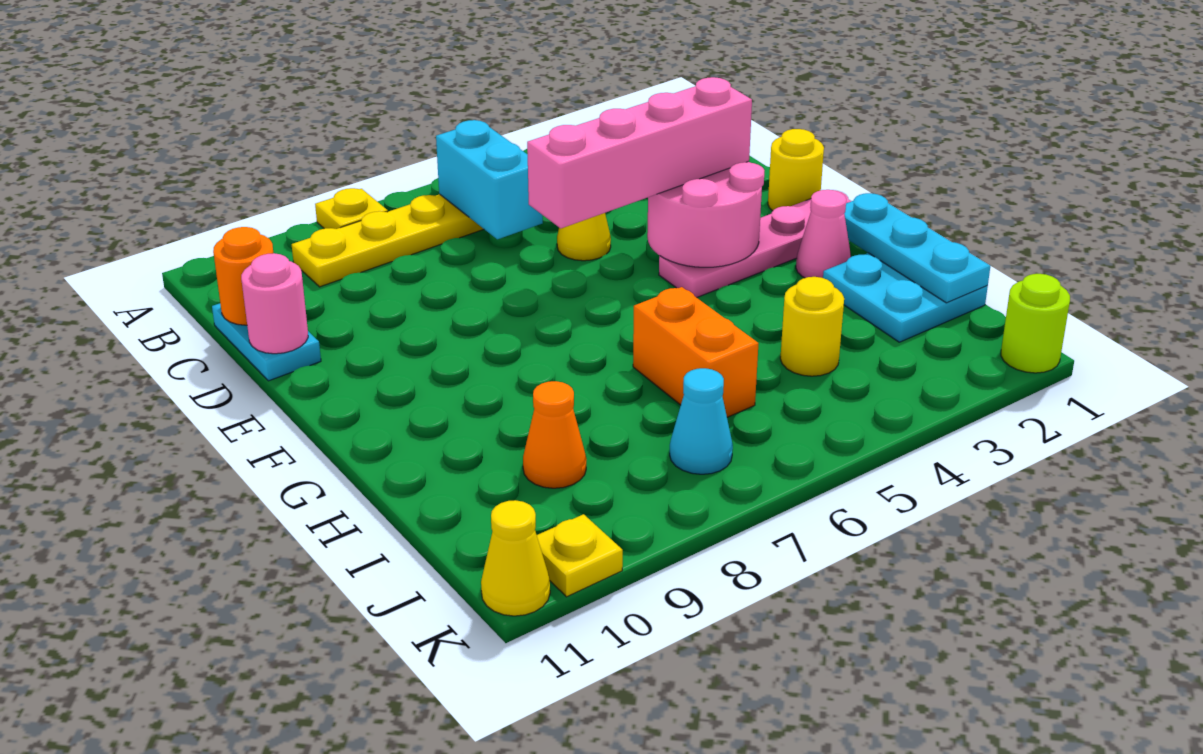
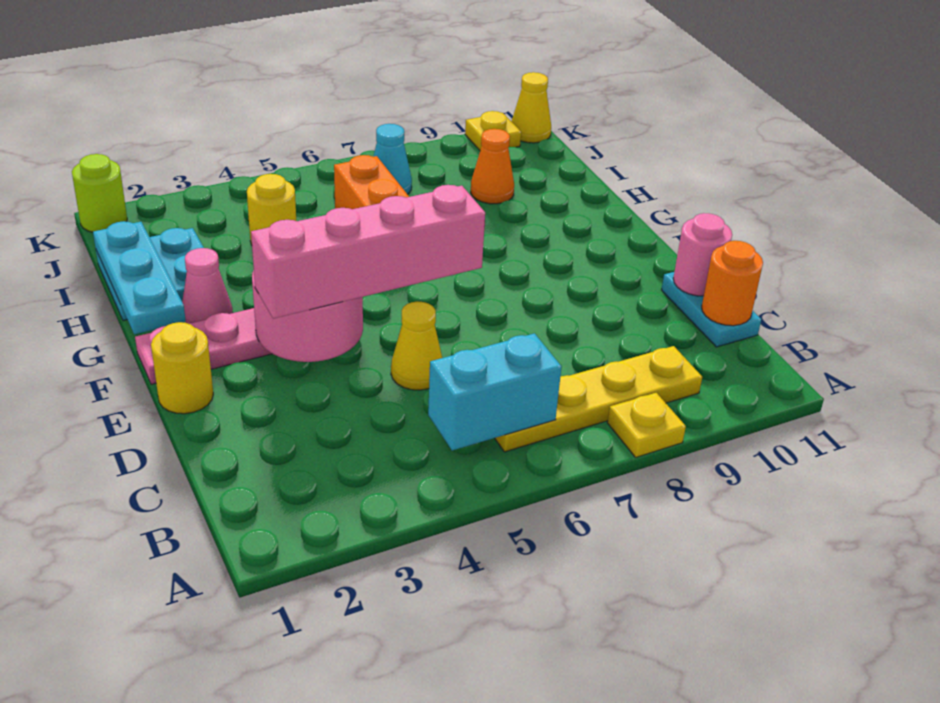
cyan 1x2 brick [436,120,543,239] -> cyan 1x2 brick turned to [428,333,562,451]

